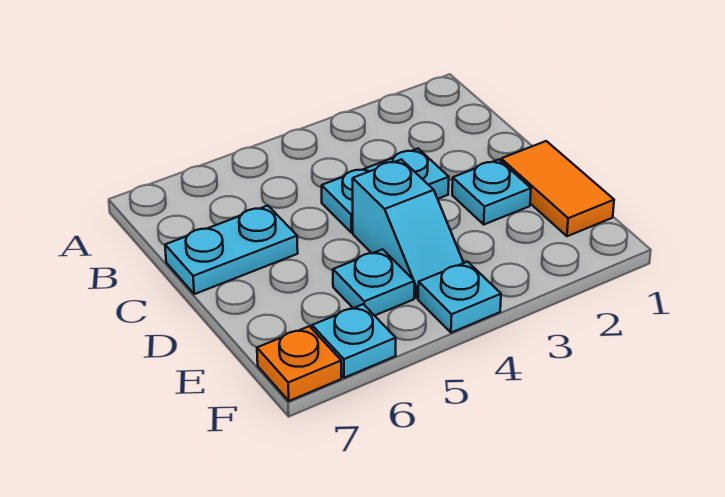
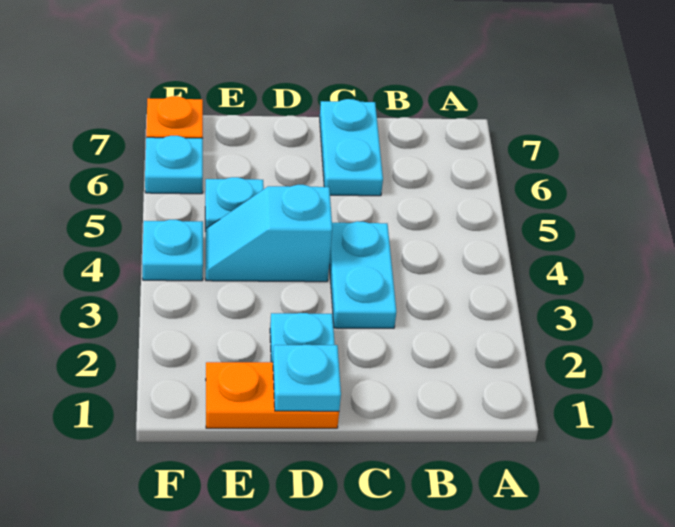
orange 1x2 tile [501,141,614,236] -> orange 1x2 plate [206,362,339,428]
none -> cyan 1x1 plate [273,345,341,411]

